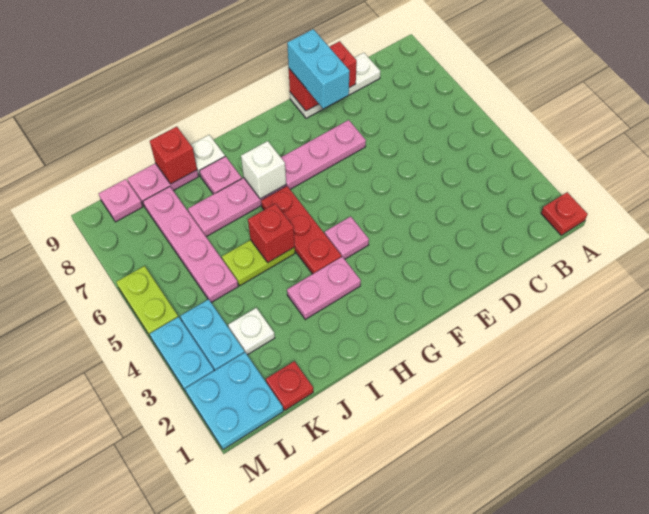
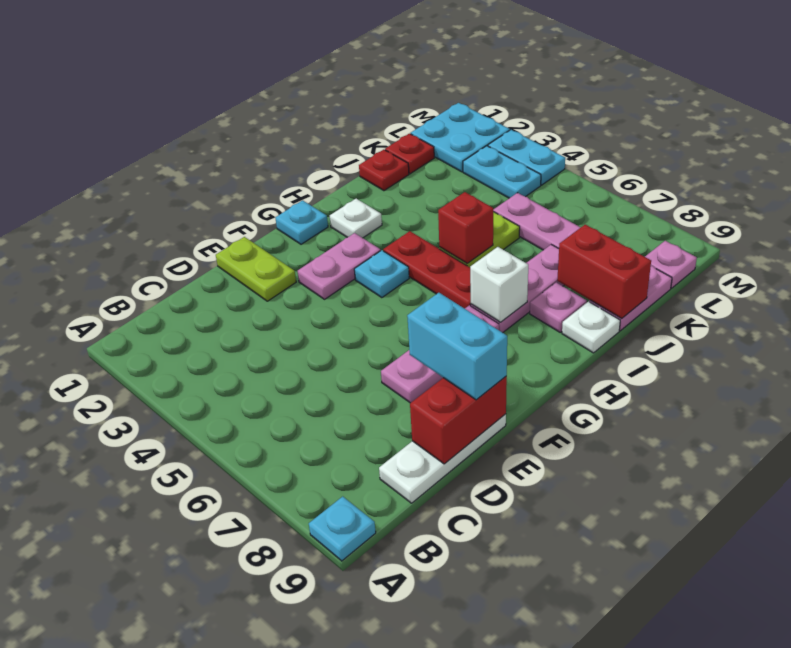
red 1x1 plate [541,192,587,235] -> red 1x1 plate moved to [359,150,409,191]
none -> cyan 1x1 plate [309,496,376,561]
none -> cyan 1x1 plate [276,200,328,244]
pink 1x1 plate [325,216,369,259] -> cyan 1x1 plate [354,250,409,298]
pink 1x2 plate [287,257,361,319] -> pink 1x2 plate moved to [298,233,381,299]
red 1x1 brick [150,127,197,184] -> red 1x2 brick [557,225,651,319]
white 1x1 plate [228,308,275,355] -> white 1x1 plate moved to [330,199,382,238]
lime 1x2 plate [116,266,178,336] -> lime 1x2 plate moved to [216,237,296,301]

